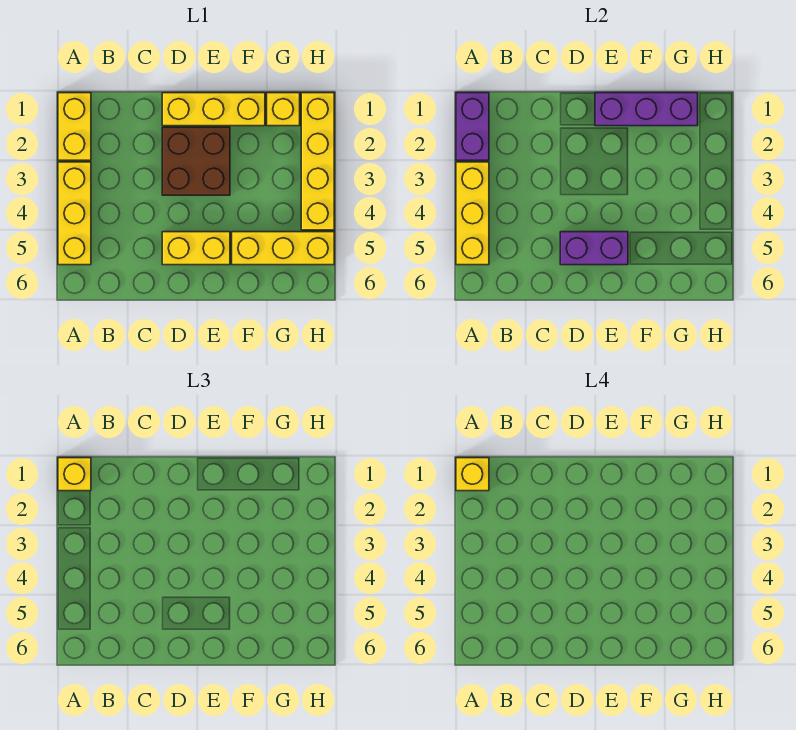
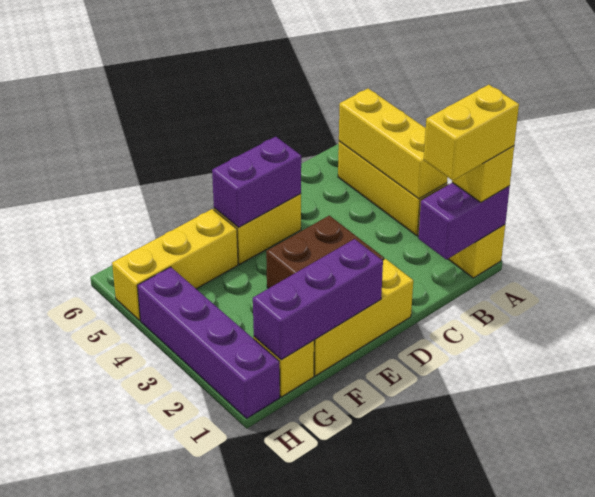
purple 1x2 brick [456,93,489,160] -> purple 1x2 brick turned to [418,183,510,259]
yellow 1x1 brick [456,458,489,491] -> yellow 1x2 brick [424,85,519,181]
yellow 1x4 brick [301,93,334,230] -> purple 1x4 brick [137,267,280,418]

